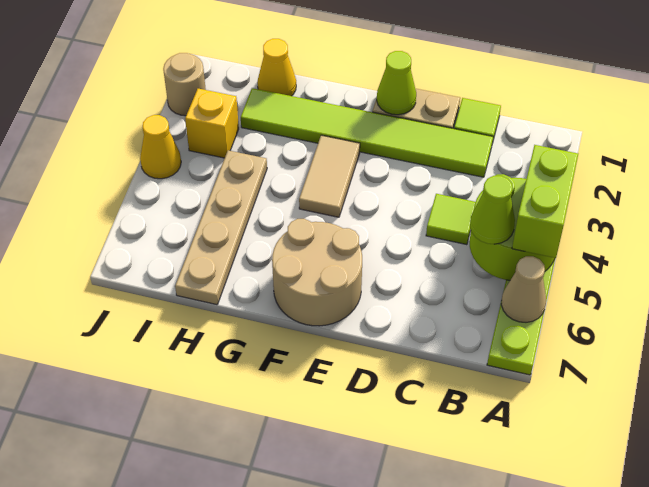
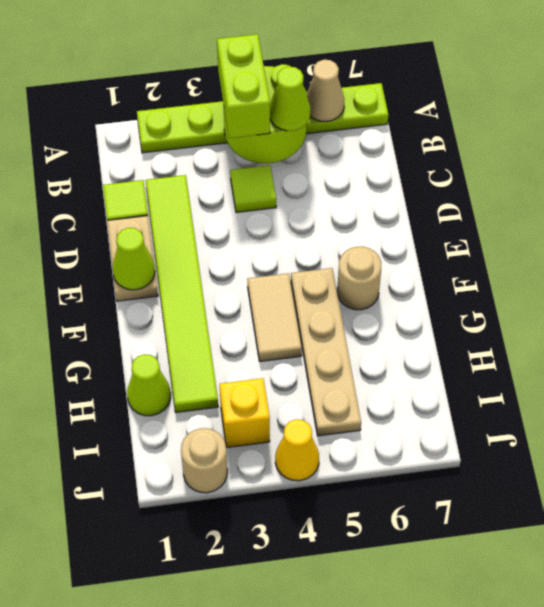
lime 1x2 brick [512,145,578,258] -> lime 1x2 brick turned to [217,34,270,138]
tan 2x2 round brick [272,219,362,326] -> tan 1x1 round brick [337,247,381,310]
tan 1x2 tile [299,135,360,217] -> tan 1x2 tile turned to [247,273,302,361]
yellow 1x1 cone [257,39,296,96] -> lime 1x1 cone [127,354,171,416]
tan 1x4 plate [175,150,267,305] -> tan 1x4 plate turned to [291,268,361,436]

